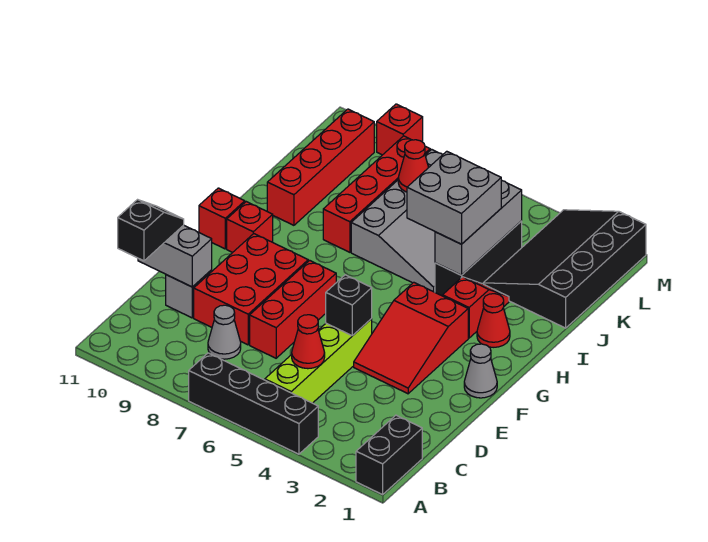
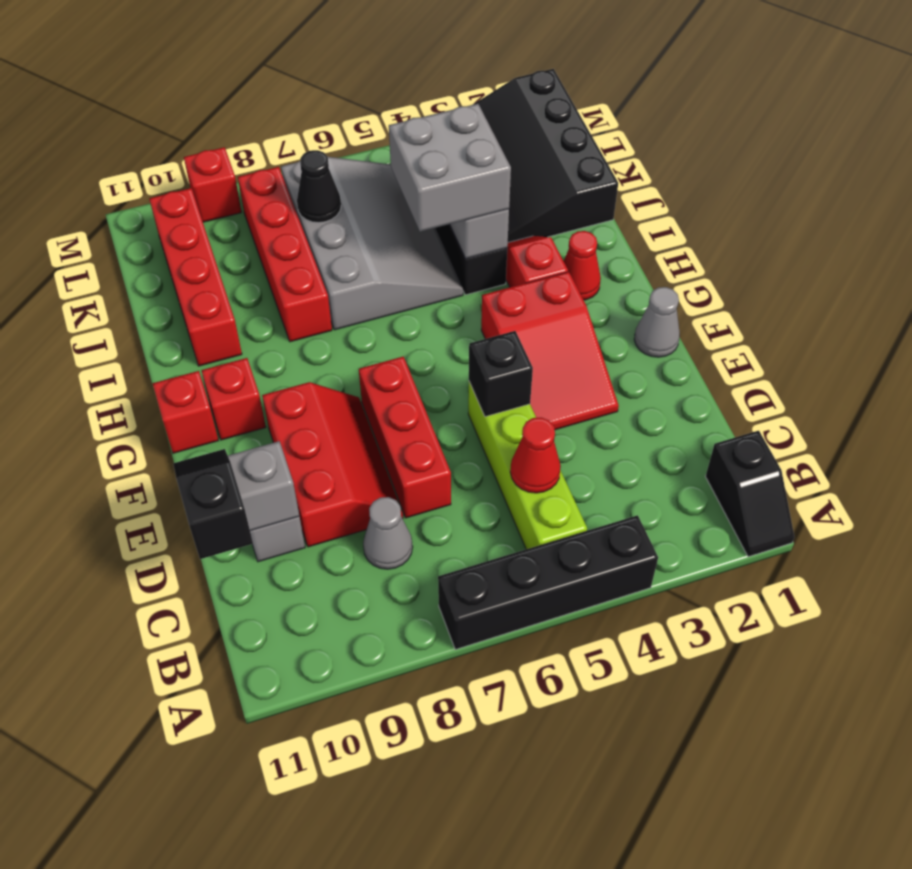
black 1x2 brick [356,415,422,495] -> black 1x2 slope [706,431,794,557]
red 2x3 brick [194,234,308,345] -> red 2x3 slope [262,382,403,547]
red 1x1 cone [398,140,429,192] -> black 1x1 cone [297,150,341,223]

